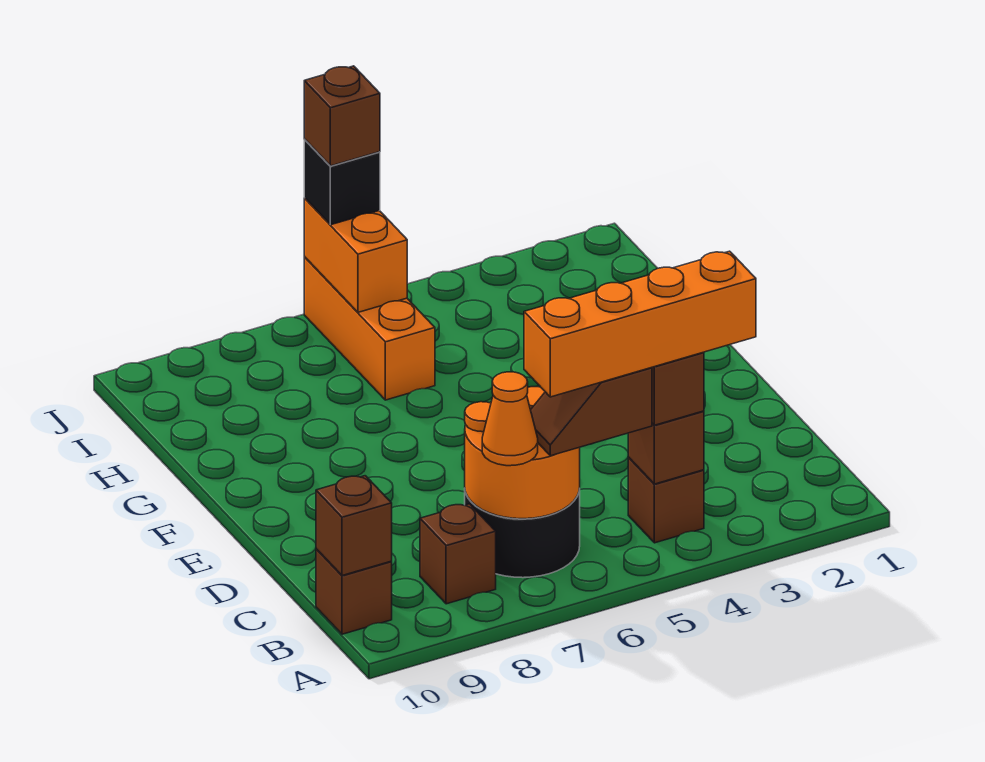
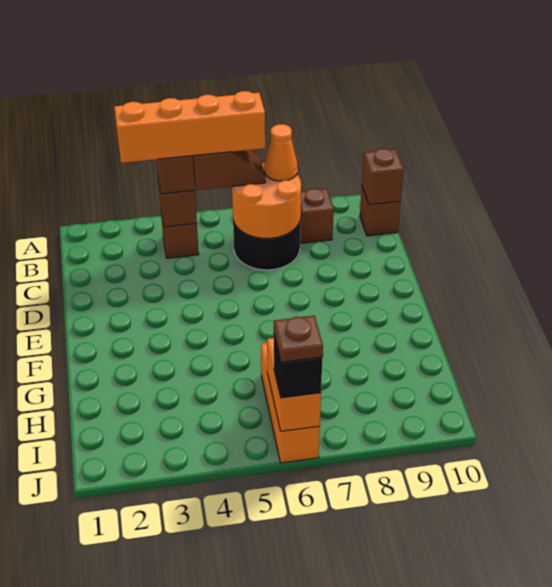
brown 1x1 brick [304,66,380,166] -> brown 1x1 plate [274,316,323,362]

